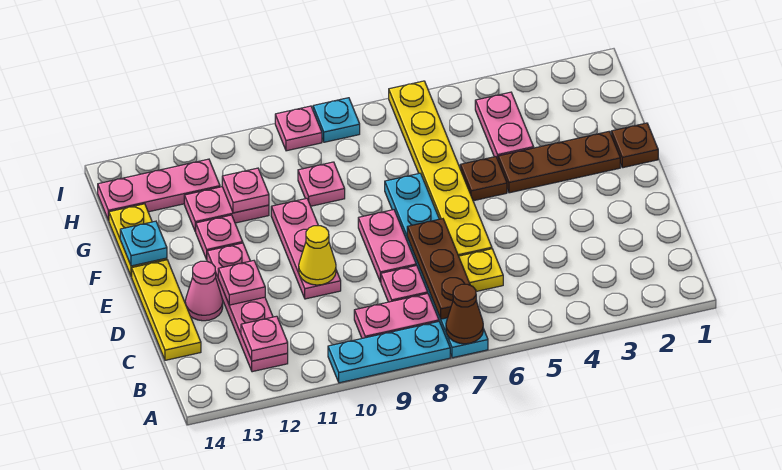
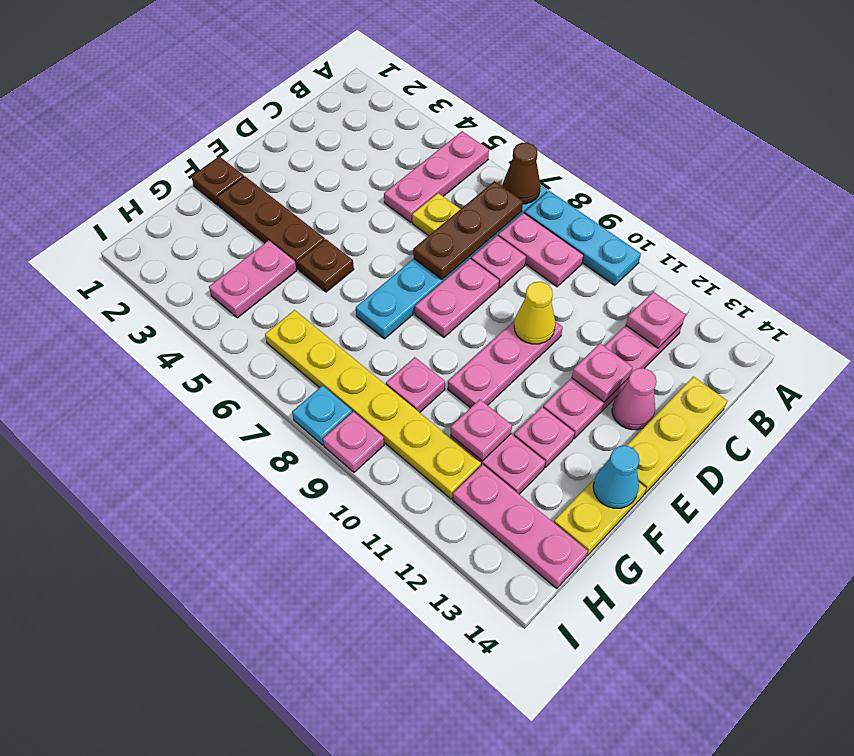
none -> pink 1x3 plate [384,131,489,222]
yellow 1x6 plate [389,81,492,256] -> yellow 1x6 plate turned to [265,310,481,499]
cyan 1x1 plate [120,221,167,266] -> cyan 1x1 cone [593,446,640,508]

